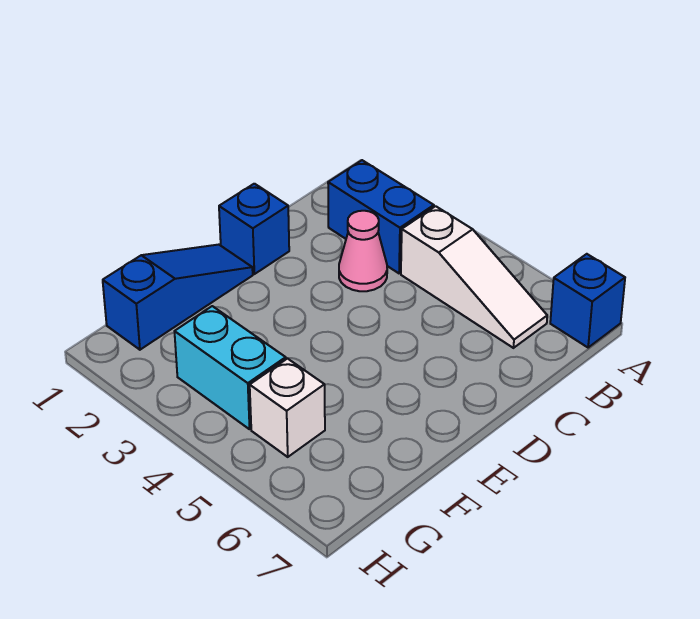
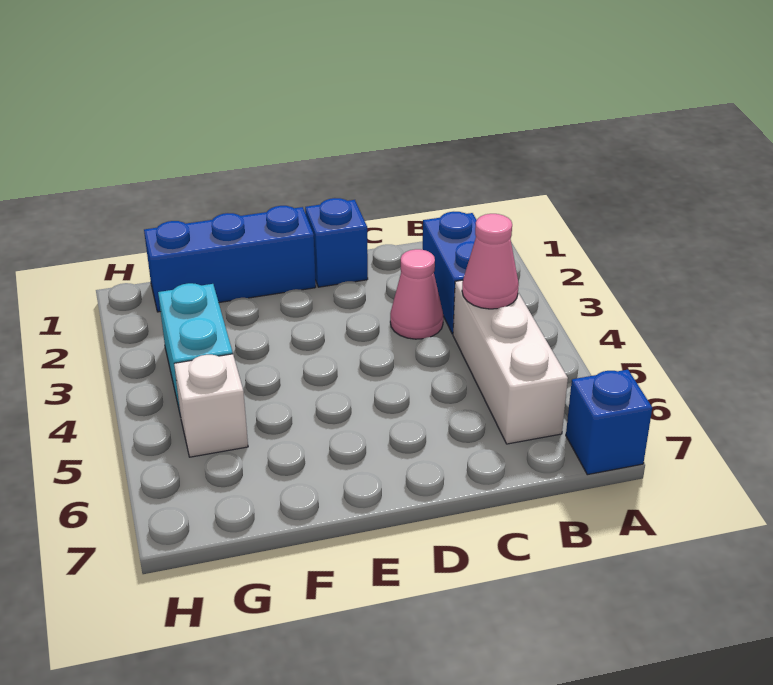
white 1x3 slope [401,206,547,348] -> white 1x3 brick [453,280,568,444]
none -> pink 1x1 cone [462,214,519,309]
blue 1x3 slope [103,245,253,350] -> blue 1x3 brick [144,206,316,312]

